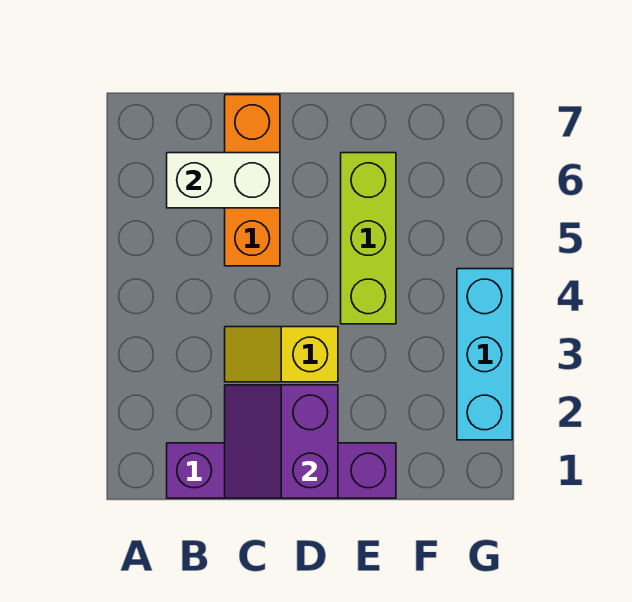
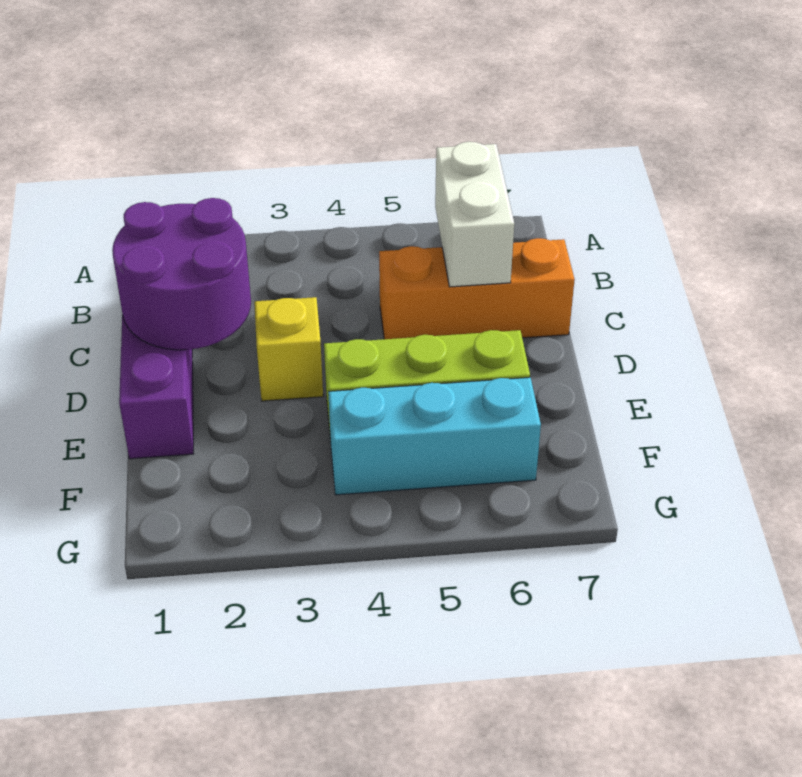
purple 2x2 slope [225,385,338,498] -> purple 2x2 round brick [112,198,251,350]
cyan 1x3 brick [457,269,512,440] -> cyan 1x3 brick moved to [328,377,541,495]

